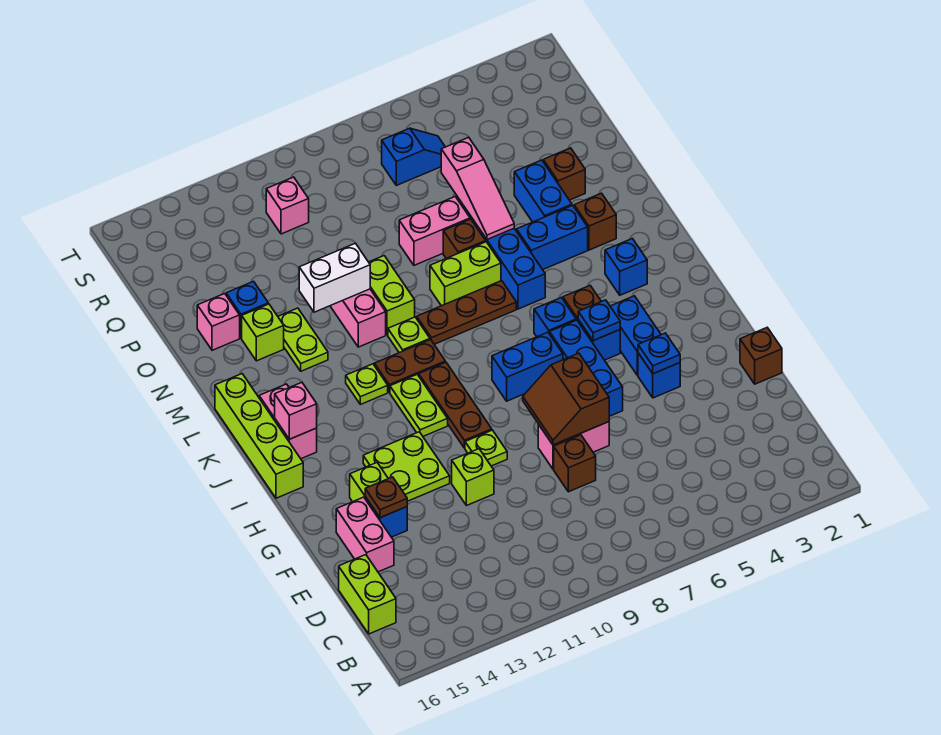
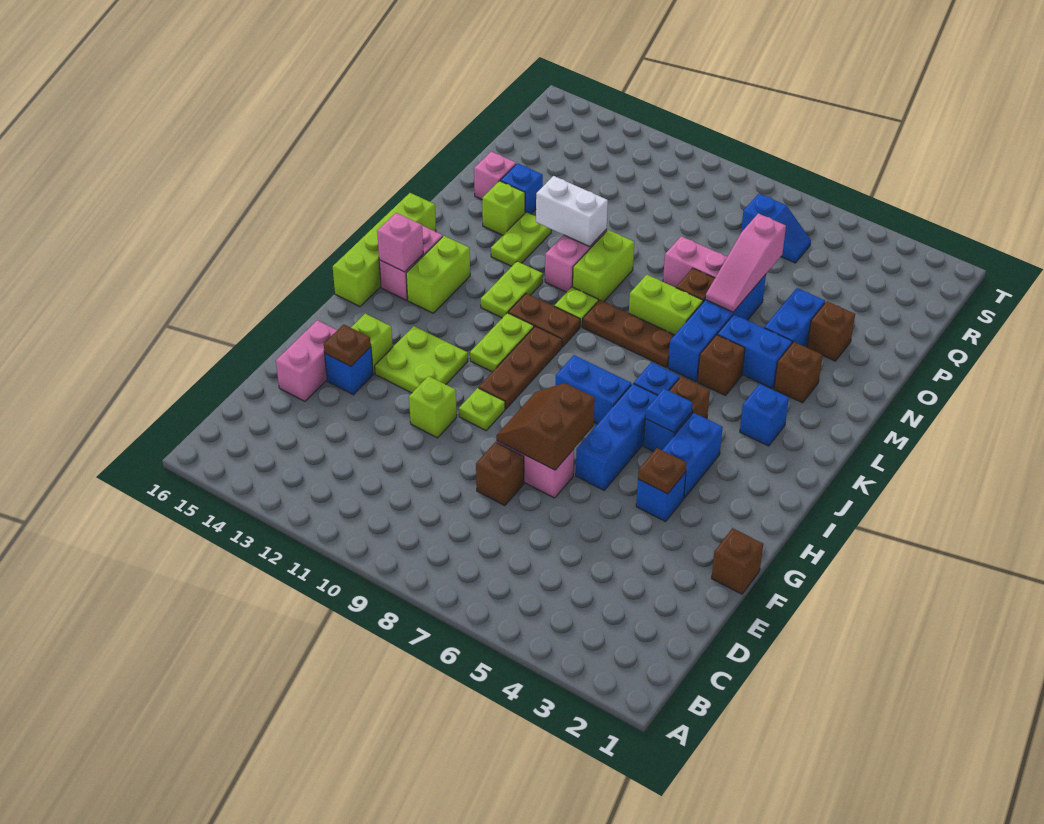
lime 1x2 brick [339,555,396,634] -> lime 1x2 brick moved to [406,236,470,313]
blue 1x1 plate [638,333,680,374] -> brown 1x1 plate [638,448,687,494]
lime 1x1 plate [346,364,388,404] -> lime 1x2 plate [481,261,543,318]
none -> brown 1x1 brick [697,335,745,396]
pink 1x1 brick [266,177,309,234] -> none

